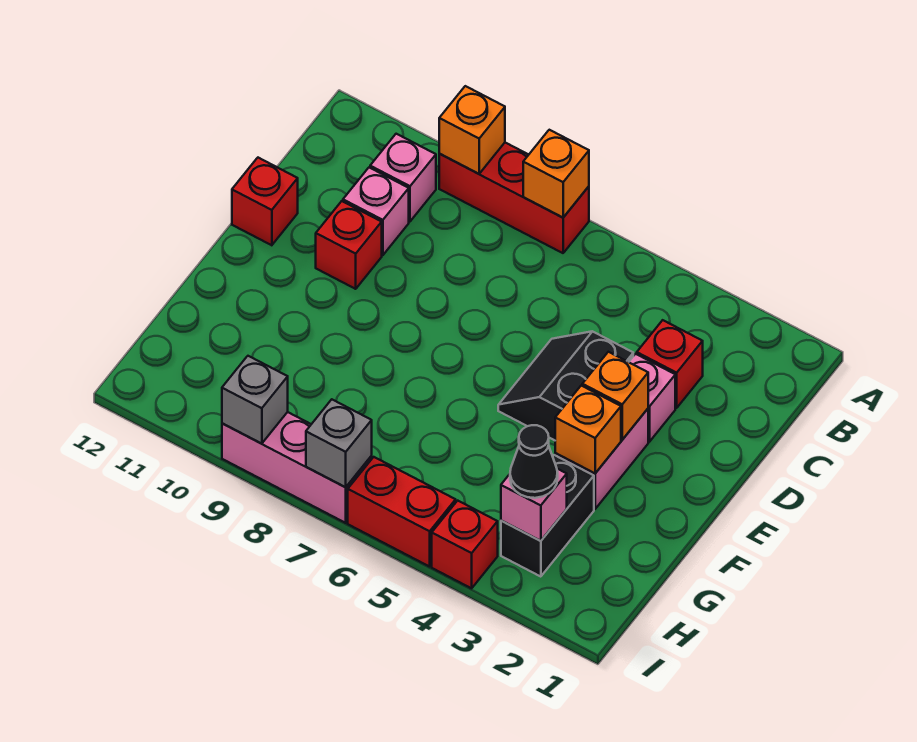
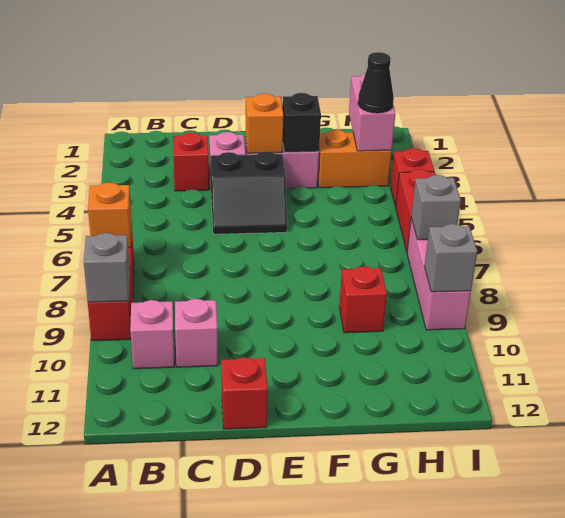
orange 1x1 brick [439,86,505,174] -> grey 1x1 brick [84,233,130,302]
red 1x1 brick [316,201,382,289] -> red 1x1 brick moved to [339,266,387,333]
orange 1x1 brick [555,386,621,473] -> black 1x1 brick [282,93,321,152]
black 1x2 brick [501,455,594,577] -> orange 1x2 brick [318,130,392,188]
pink 1x1 brick [501,469,567,541] -> pink 1x2 brick [349,74,395,151]

